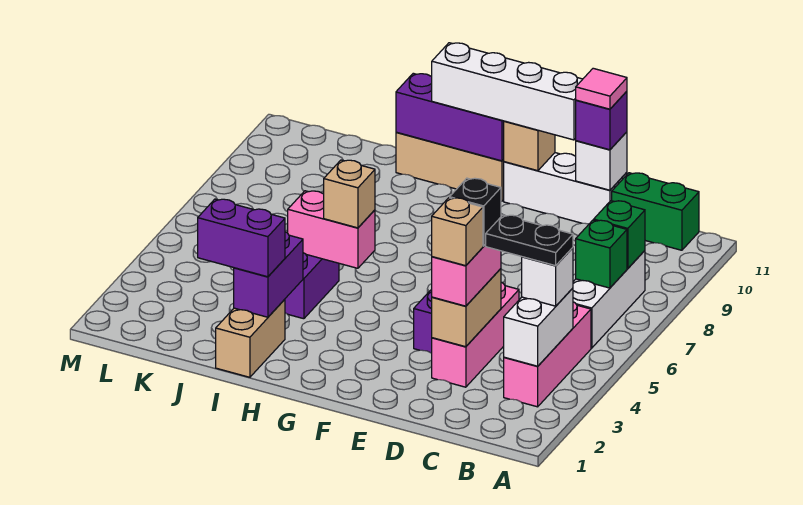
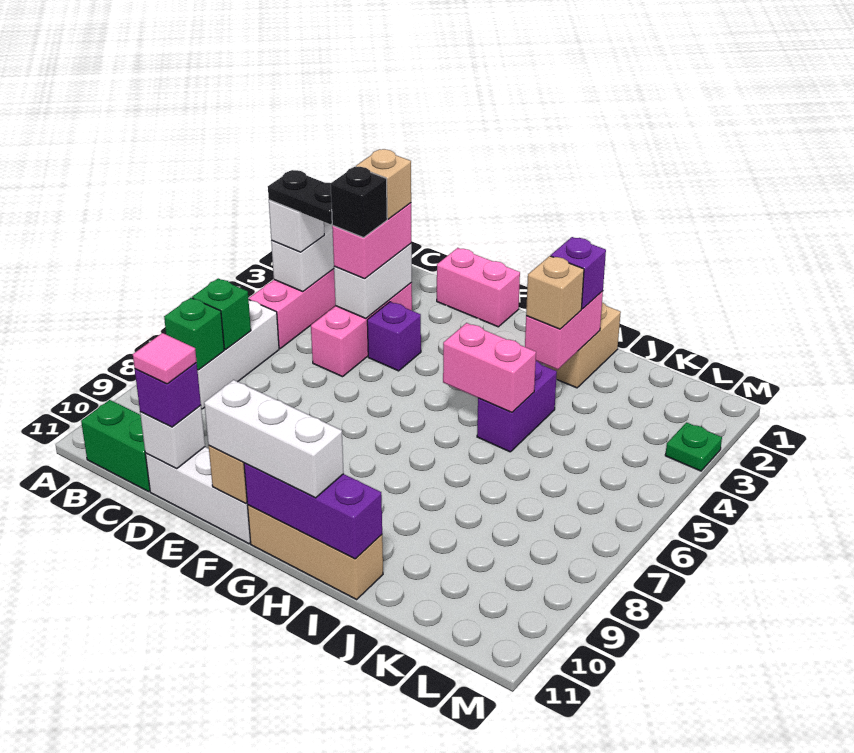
tan 1x2 brick [432,269,501,347] -> white 1x2 brick [334,244,412,318]
none -> pink 1x2 brick [437,248,520,327]
white 1x4 brick [432,43,583,140] -> white 1x3 brick [204,380,344,498]
tan 1x1 brick [324,160,375,228] -> tan 1x1 brick moved to [526,256,584,329]
purple 1x2 brick [234,232,303,317] -> pink 1x2 brick [525,291,603,370]
purple 1x2 brick [198,199,285,277] -> purple 1x1 brick [551,237,606,309]
none -> green 1x1 plate [665,422,722,471]

